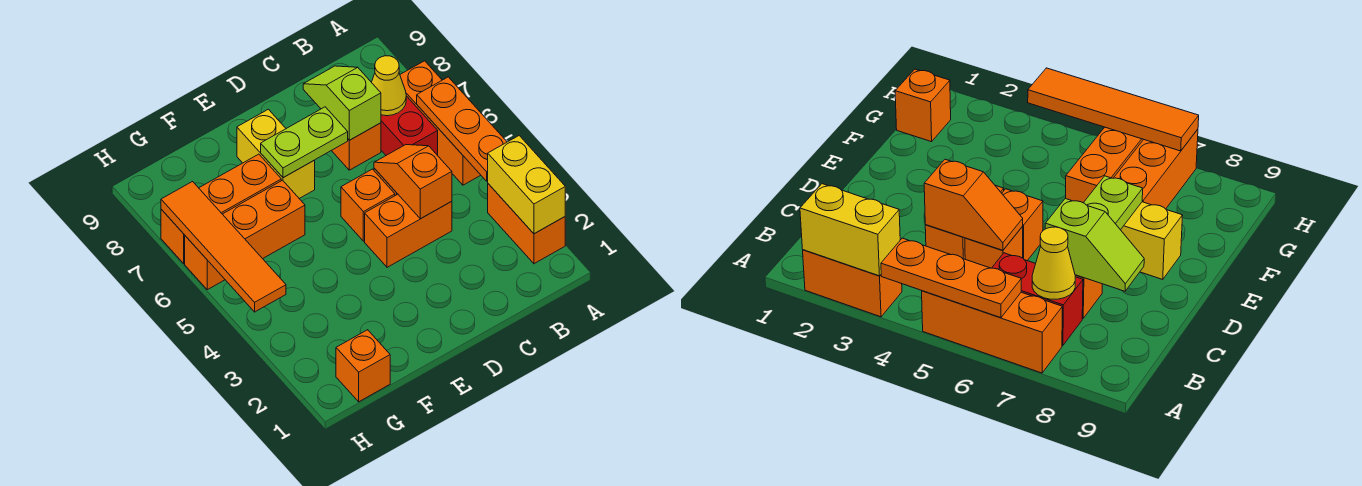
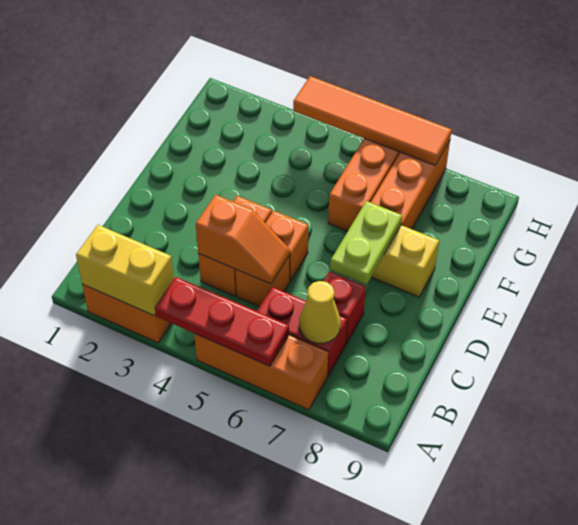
orange 1x3 plate [417,77,507,181] -> red 1x3 plate [155,277,289,366]
orange 1x1 brick [332,123,381,170] -> red 1x1 brick [324,271,366,344]
lime 1x2 slope [303,66,381,140] -> none
orange 1x1 brick [336,330,390,402] -> none

